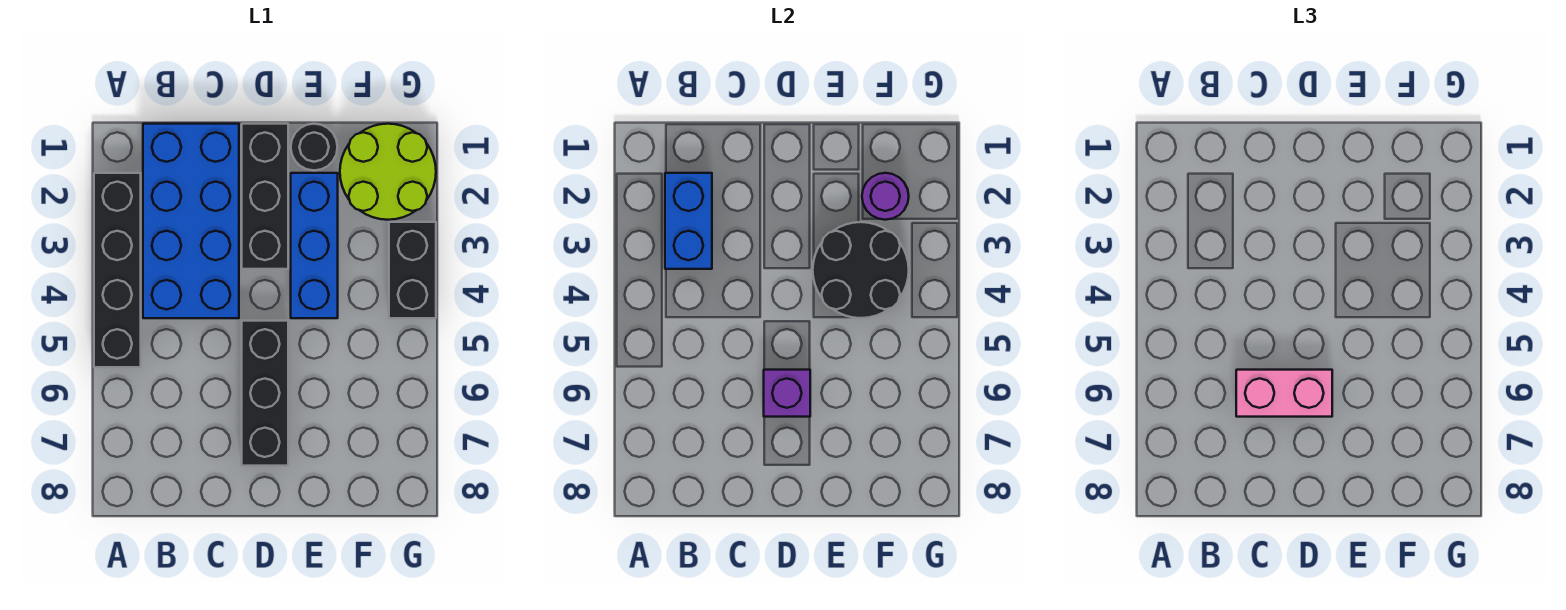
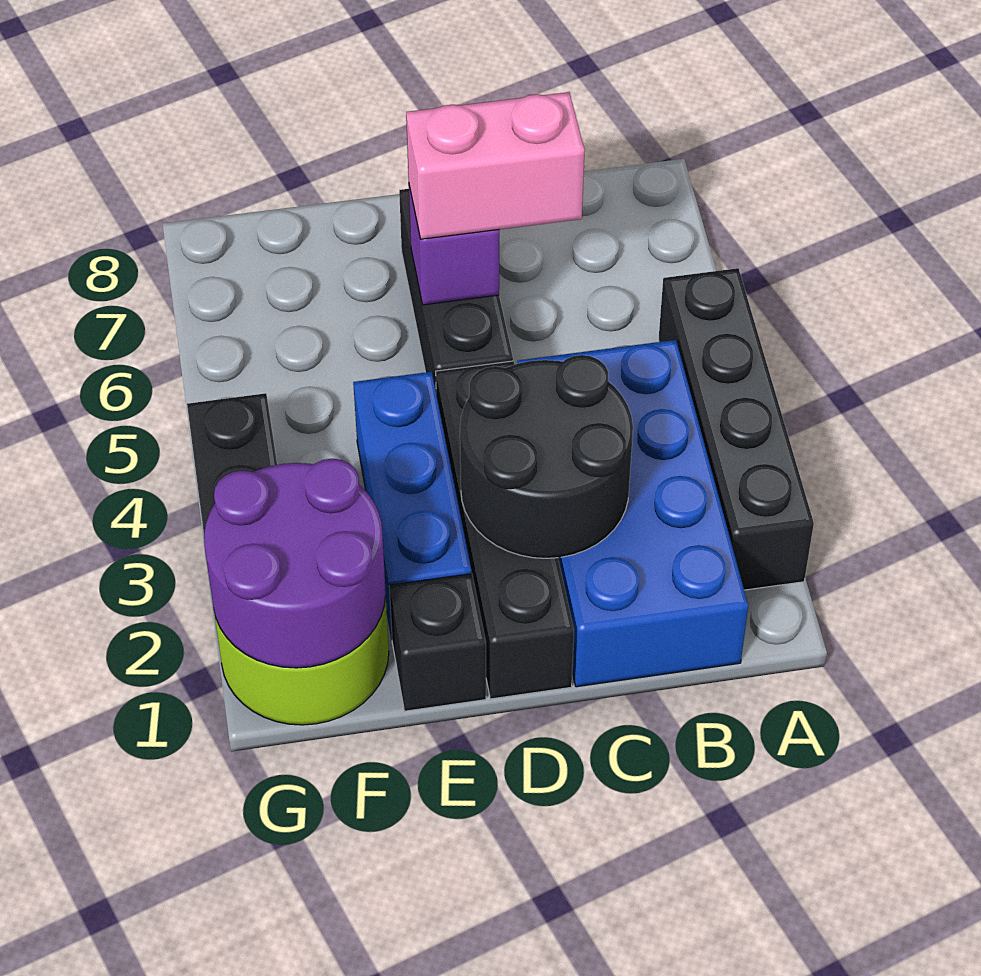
blue 1x2 brick [665,173,712,269] -> none
black 1x3 brick [242,124,288,269] -> black 1x4 brick [436,361,574,699]
black 1x1 round brick [291,124,338,170] -> black 1x1 brick [389,574,486,711]
black 2x2 round brick [813,222,909,318] -> black 2x2 round brick moved to [460,355,633,558]
purple 1x1 round brick [862,173,909,220] -> purple 2x2 round brick [204,459,386,668]

